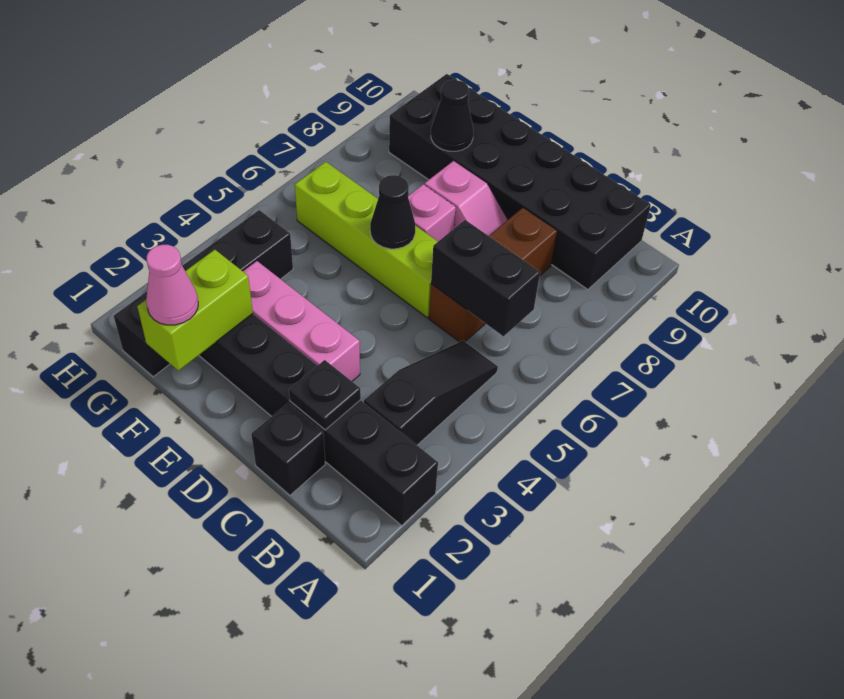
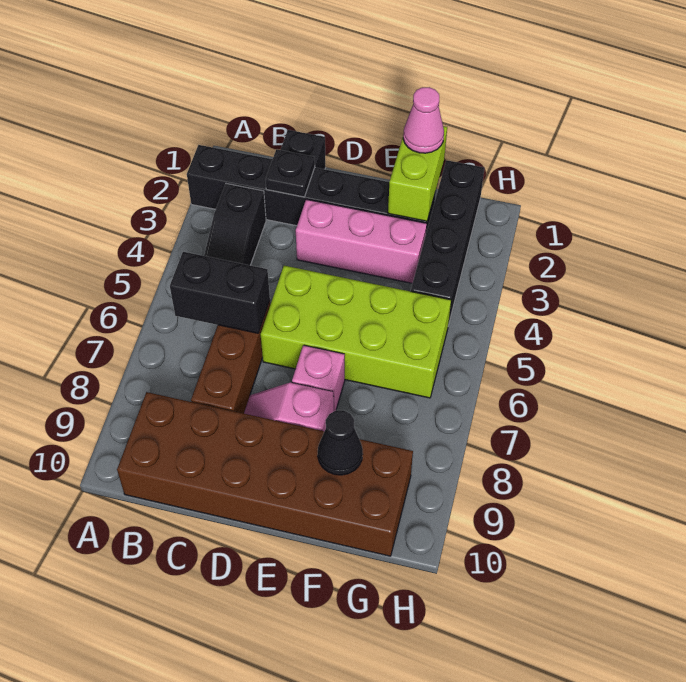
black 2x6 brick [389,74,651,289] -> brown 2x6 brick [117,392,413,556]
lime 1x4 brick [295,162,438,318] -> lime 2x4 brick [261,266,451,398]
black 1x1 cone [370,175,415,249] -> none

